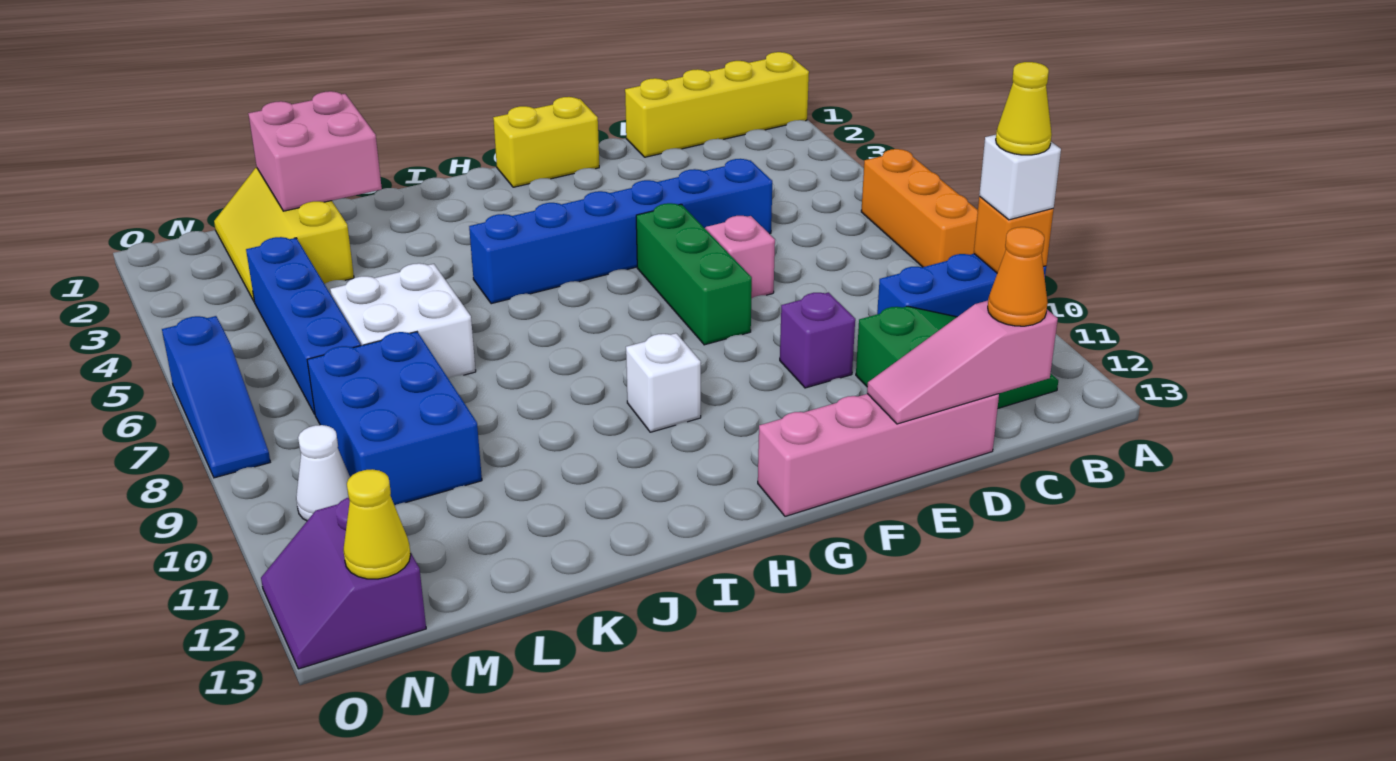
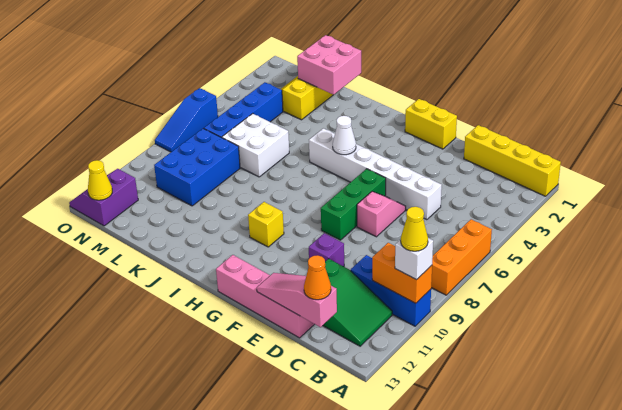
orange 1x1 brick [974,197,1054,273] -> orange 1x2 brick [372,243,432,303]
blue 1x6 brick [469,159,772,304] -> white 1x6 brick [309,128,442,220]
white 1x1 brick [626,333,701,432] -> yellow 1x1 brick [248,202,284,247]
white 1x1 cone [296,425,350,521] -> white 1x1 cone moved to [333,116,356,155]

